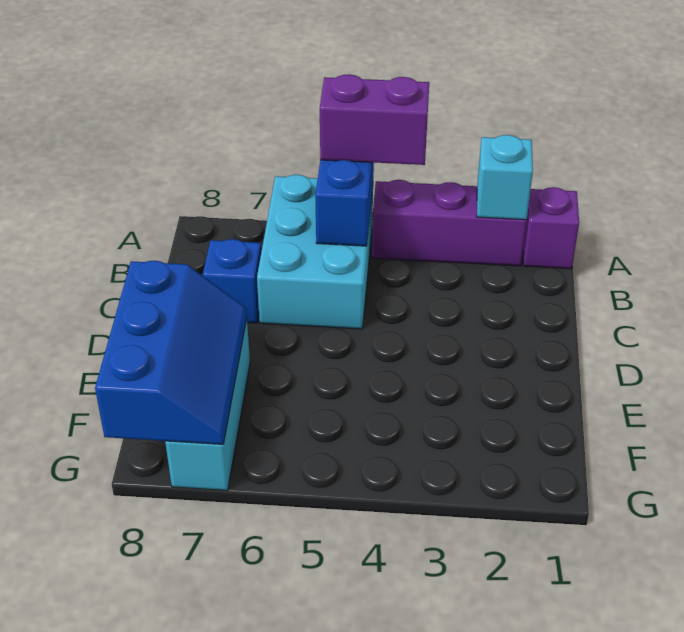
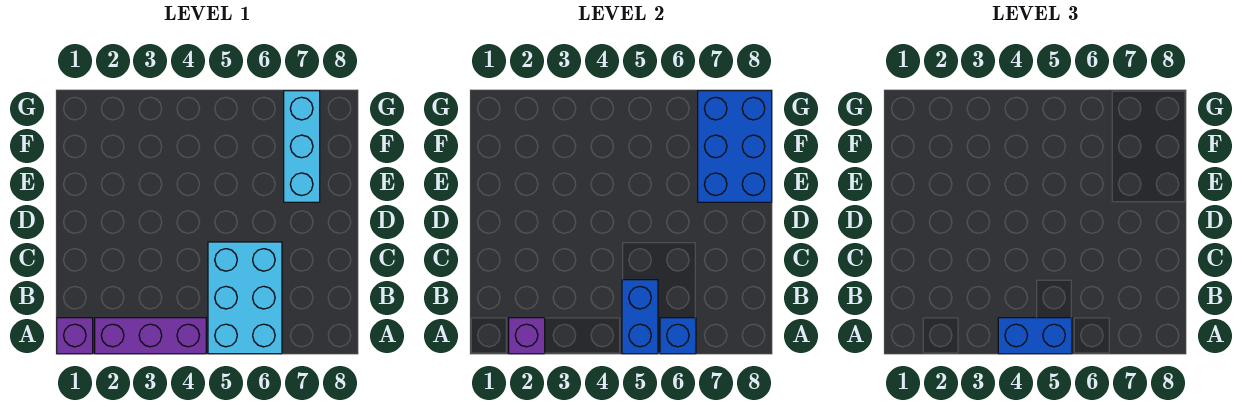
cyan 1x1 brick [477,135,533,220] -> purple 1x1 brick [509,318,545,354]
purple 1x2 brick [320,74,429,165] -> blue 1x2 brick [998,318,1072,354]
blue 1x1 brick [203,239,261,323] -> blue 1x1 brick moved to [660,318,696,354]
blue 2x3 slope [95,261,247,444] -> blue 2x3 brick [698,91,772,202]

